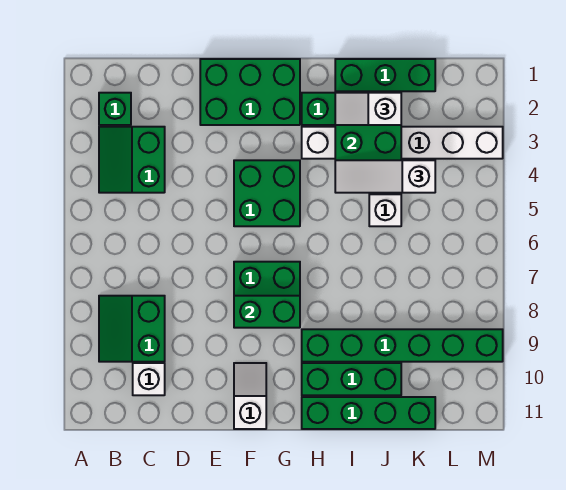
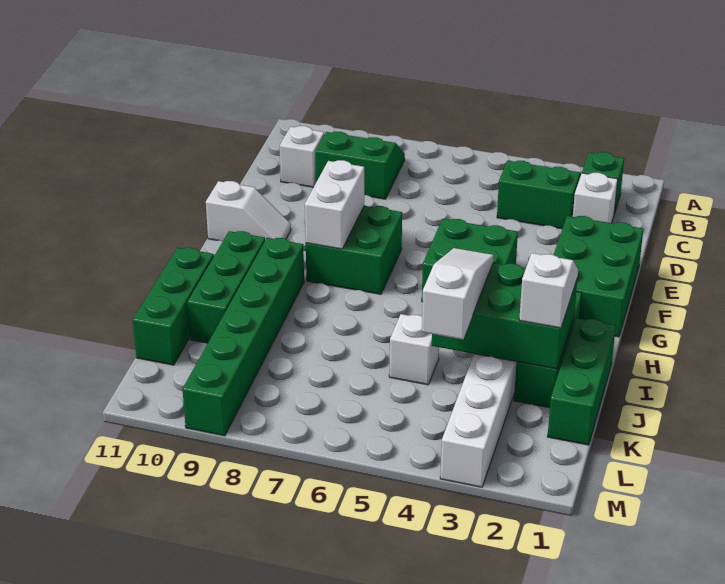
none -> white 1x1 brick [573,173,618,223]
green 1x2 brick [234,296,300,328] -> white 1x2 brick [305,160,364,249]
green 1x4 brick [302,397,435,429] -> green 1x3 brick [133,247,214,365]

